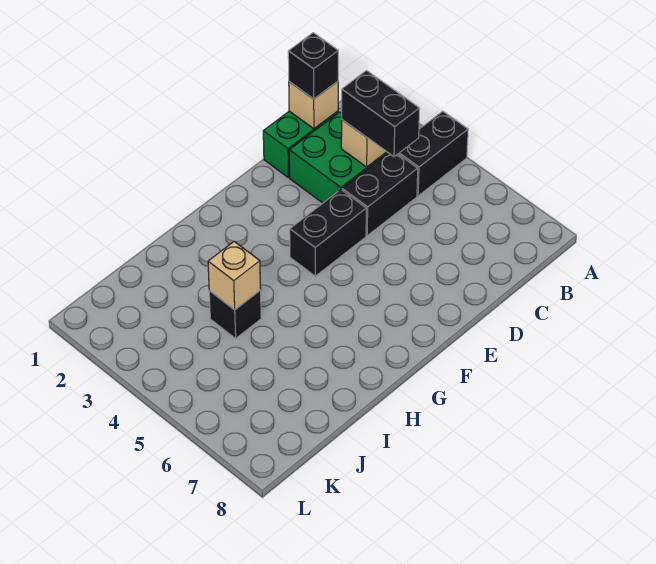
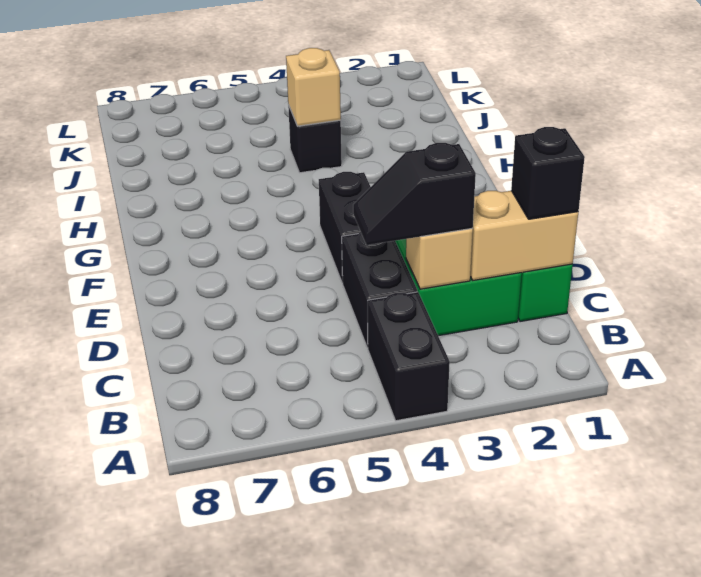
tan 1x1 brick [289,81,338,129] -> tan 1x2 brick [470,191,578,280]
black 1x2 brick [342,71,420,157] -> black 1x2 slope [353,143,476,245]

